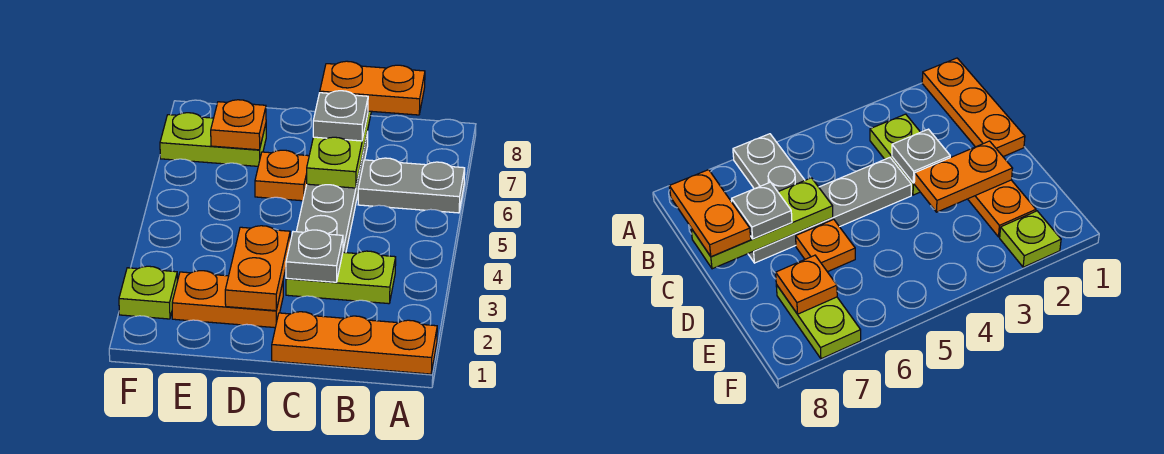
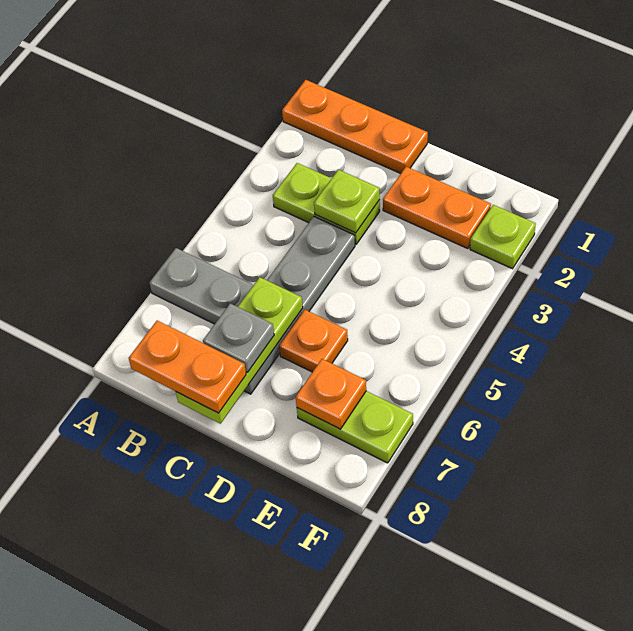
grey 1x1 plate [286,230,343,282] -> lime 1x1 plate [314,170,380,233]
orange 1x2 plate [225,226,290,311] -> none

